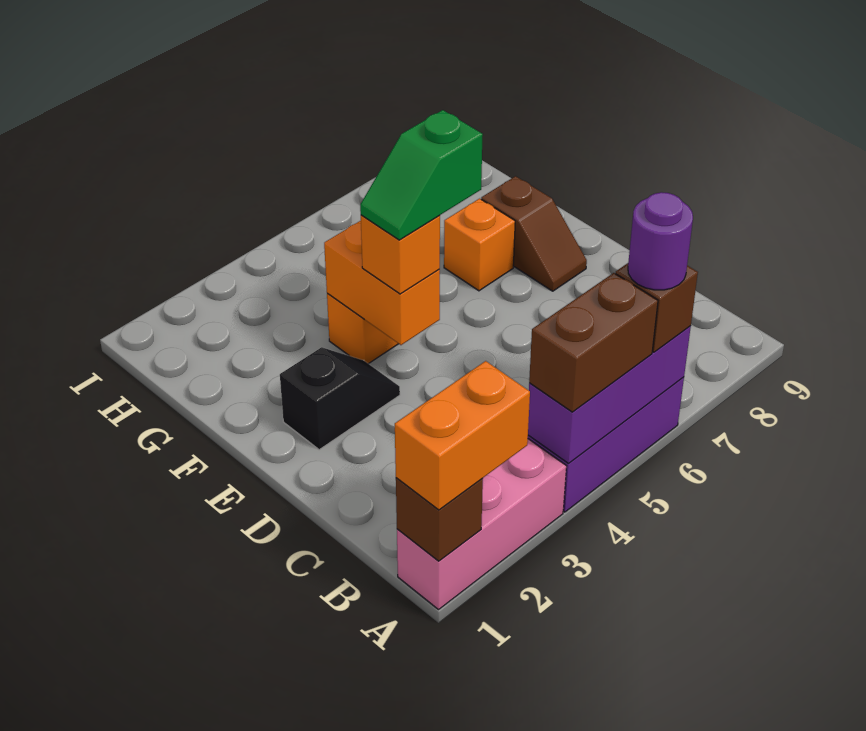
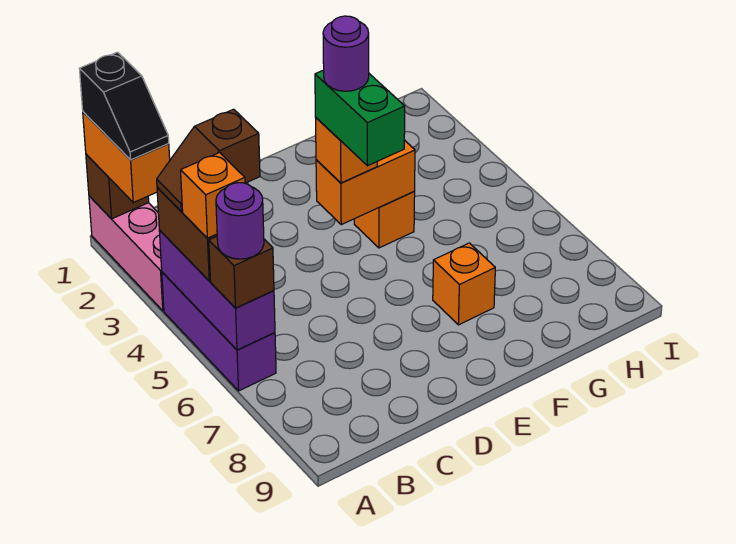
none -> orange 1x1 brick [181,153,245,238]
black 1x2 slope [280,347,400,450] -> black 1x2 slope moved to [79,52,169,160]
green 1x2 slope [360,110,483,240] -> green 1x2 brick [315,70,405,166]
none -> purple 1x1 round brick [323,16,369,91]
brown 1x2 slope [481,176,587,291] -> brown 1x2 slope moved to [157,109,260,212]

